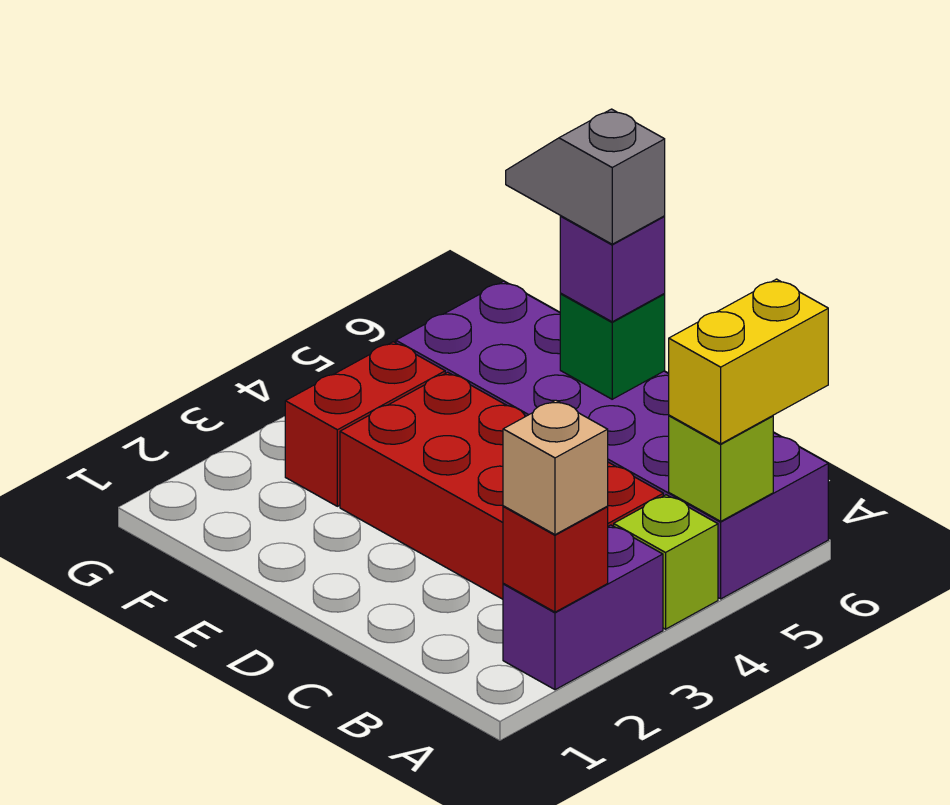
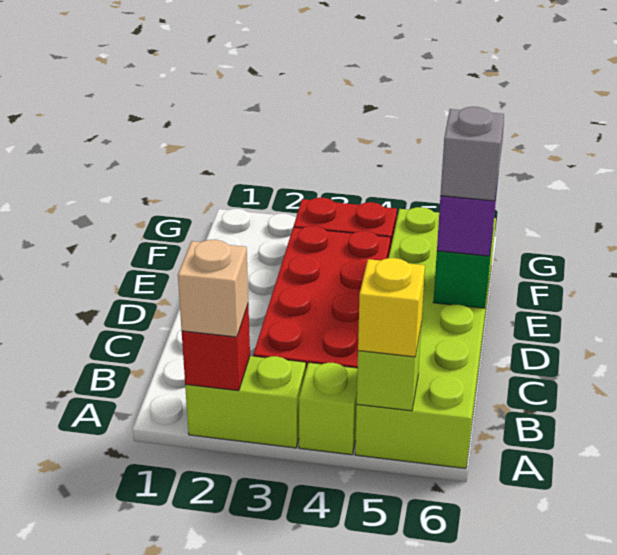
purple 1x2 brick [503,525,663,690] -> lime 1x2 brick [185,356,306,448]
purple 2x6 brick [396,281,828,599] -> lime 2x6 brick [355,207,496,469]
yellow 1x2 brick [669,279,828,444] -> yellow 1x1 brick [358,258,425,357]

